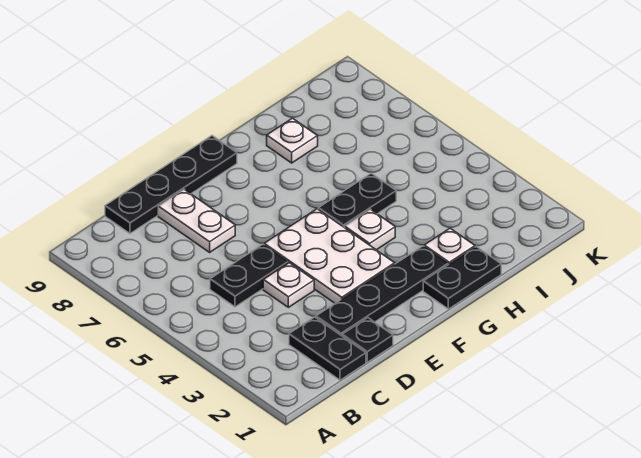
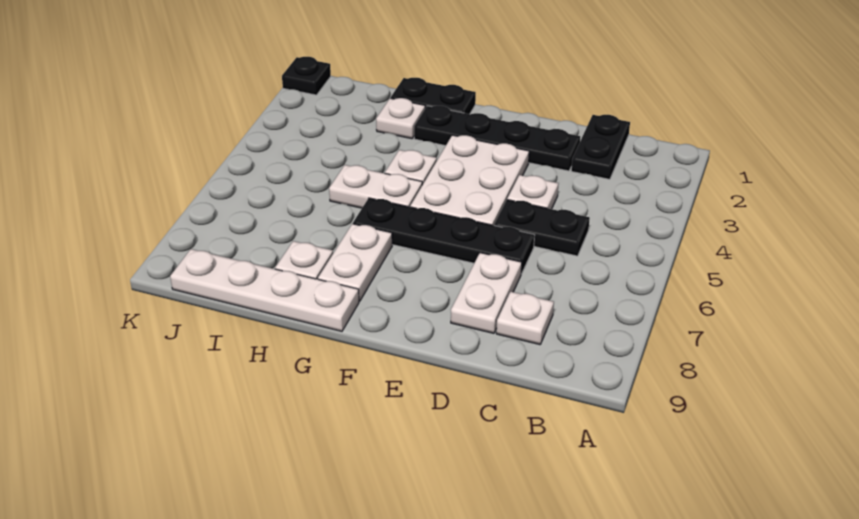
none -> white 1x1 plate [496,292,554,345]
black 1x4 plate [105,136,237,233] -> black 1x4 plate moved to [353,198,535,274]
black 1x1 plate [342,318,393,362] -> black 1x1 plate moved to [282,57,331,95]
black 1x2 plate [318,173,396,228] -> white 1x2 plate [329,165,422,208]
none -> white 1x2 plate [318,224,392,301]
none -> white 1x4 plate [170,249,359,331]

